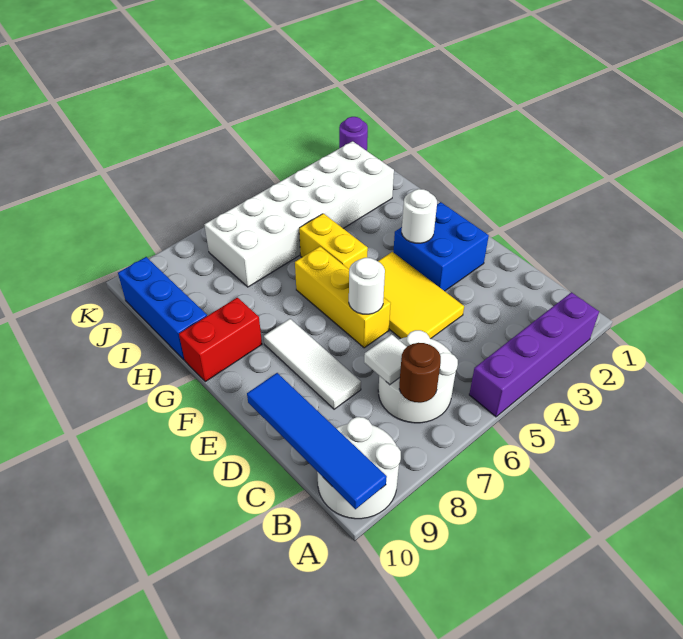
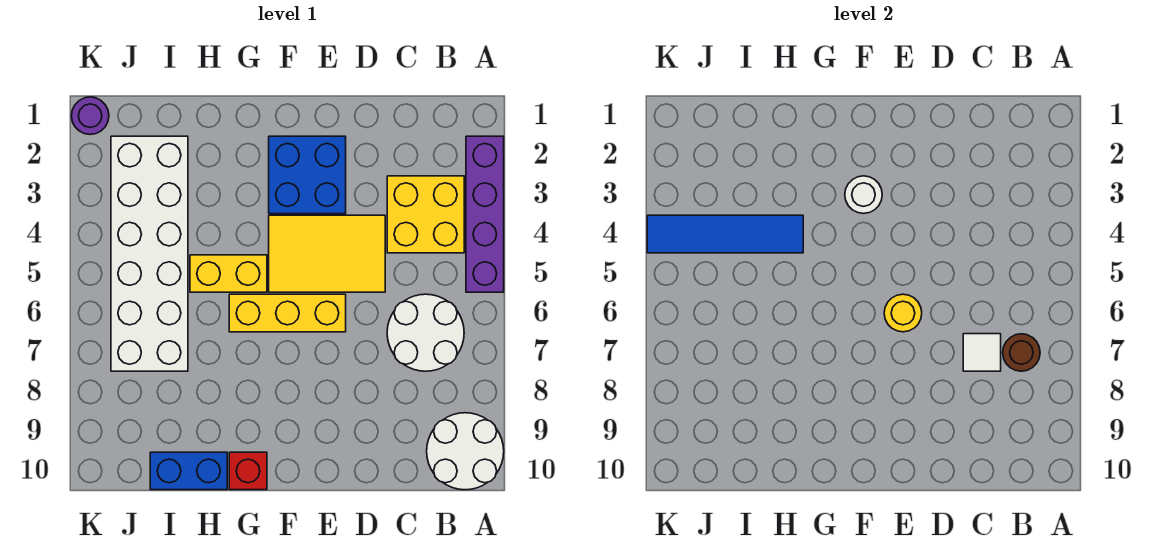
blue 1x4 tile [247,373,387,509] -> blue 1x4 tile moved to [647,215,803,253]
none -> yellow 2x2 brick [387,176,464,253]
white 1x3 tile [264,319,361,409] -> none
white 1x1 round brick [349,258,385,314] -> yellow 1x1 round brick [884,294,922,332]
red 1x2 brick [179,298,262,382] -> red 1x1 brick [229,452,267,490]
blue 1x3 brick [118,257,207,360] -> blue 1x2 brick [150,452,227,490]

